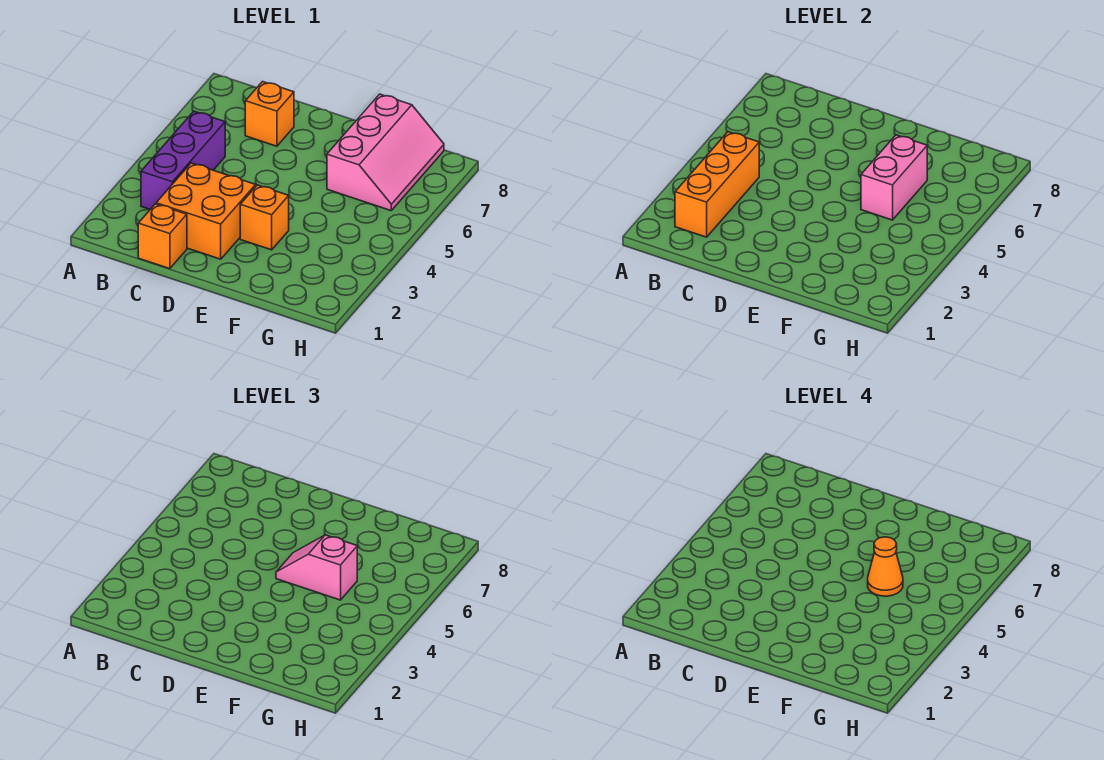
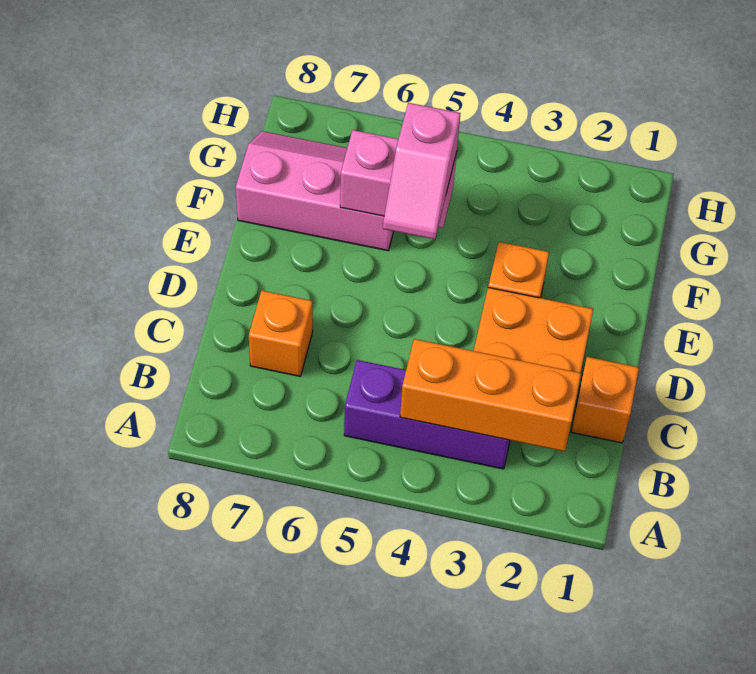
orange 1x1 cone [868,537,903,596] -> none

